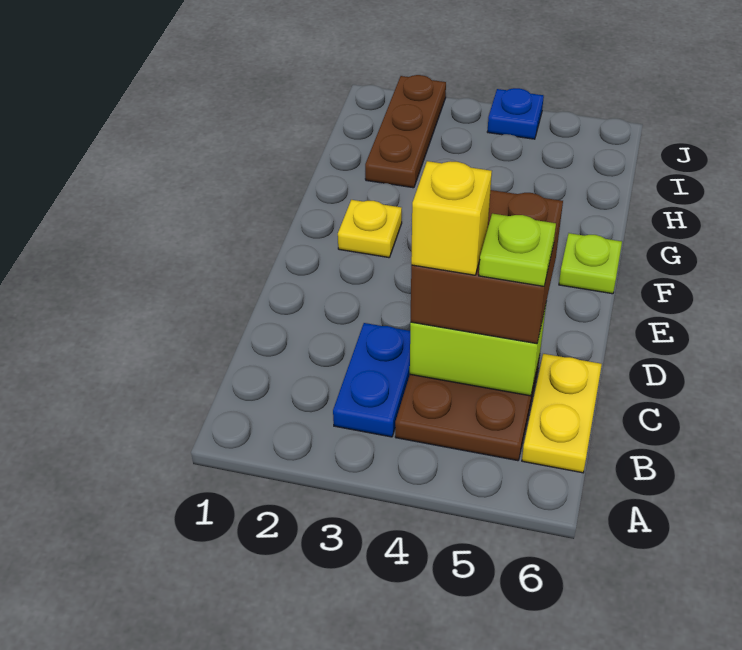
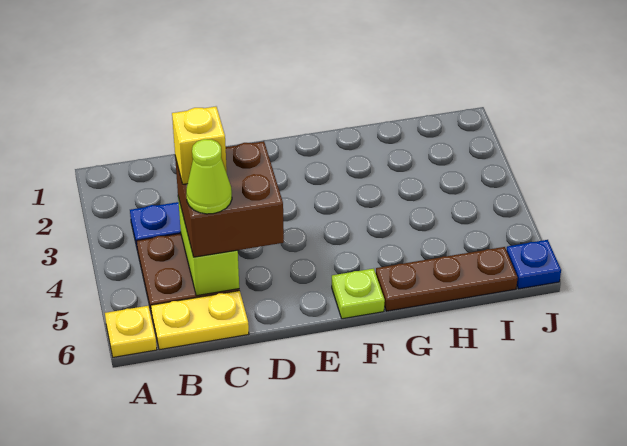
lime 1x1 plate [479,214,556,286] -> lime 1x1 cone [186,139,232,214]
yellow 1x1 plate [338,200,402,258] -> yellow 1x1 plate moved to [105,306,157,357]
brown 1x3 plate [365,75,446,188] -> brown 1x3 plate moved to [376,247,518,311]
blue 1x1 plate [487,88,544,139] -> blue 1x1 plate moved to [506,240,561,289]

